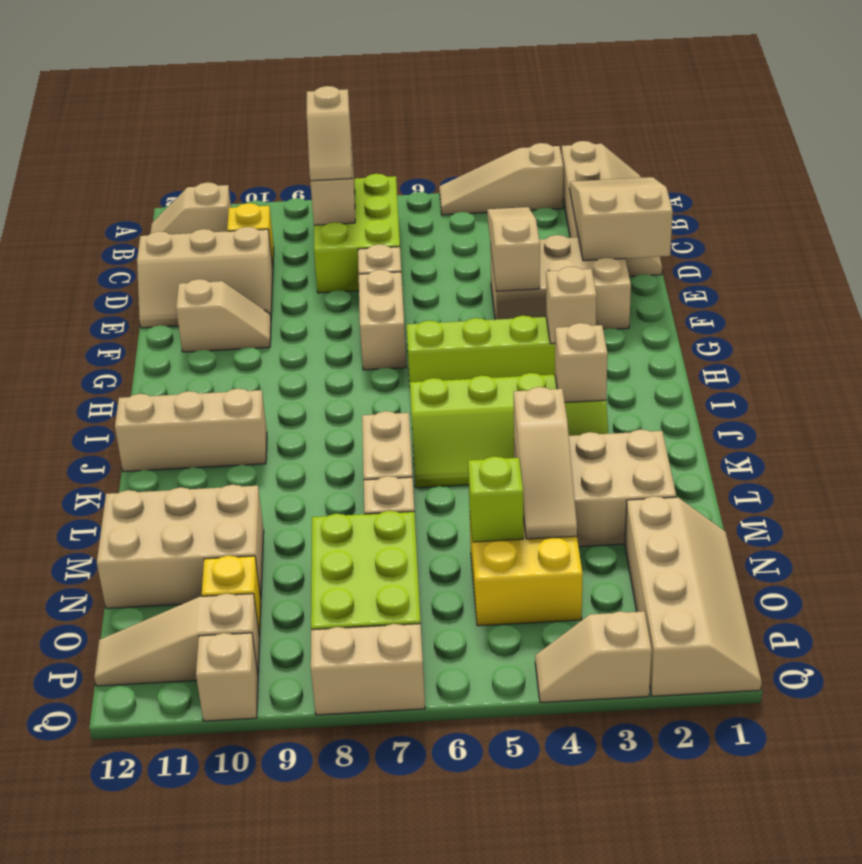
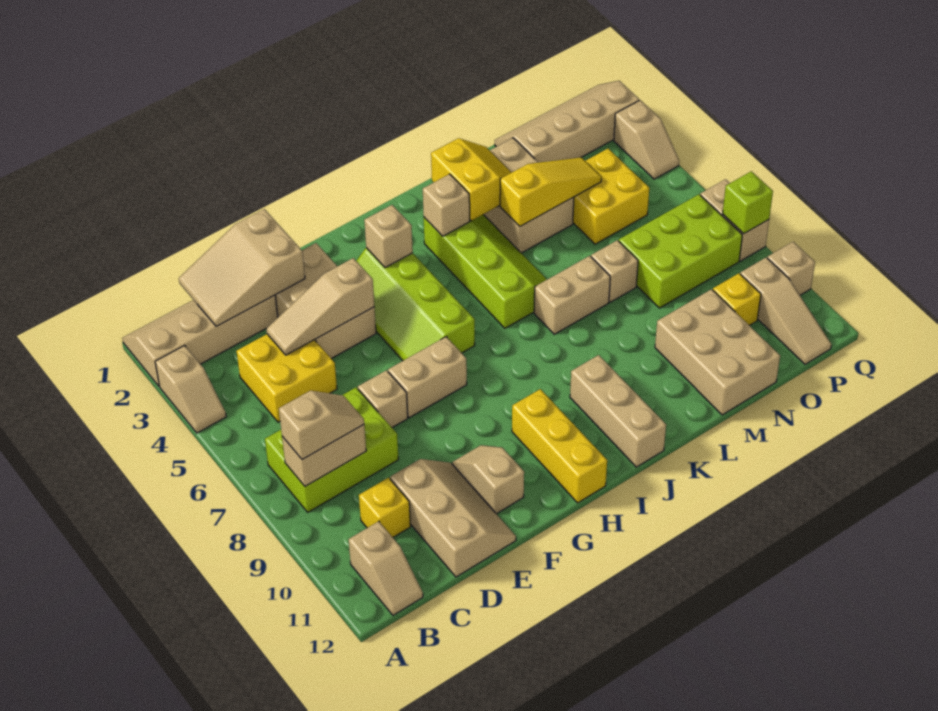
tan 1x3 slope [439,143,563,215] -> tan 1x2 slope [155,345,226,433]
none -> yellow 2x2 brick [236,334,337,422]
none -> yellow 1x3 brick [512,389,607,503]
none -> yellow 2x2 slope [431,138,512,221]
tan 1x3 slope [514,387,577,539] -> yellow 1x3 slope [500,157,601,226]
lime 1x1 brick [468,456,523,542] -> lime 1x1 brick moved to [723,171,773,234]

